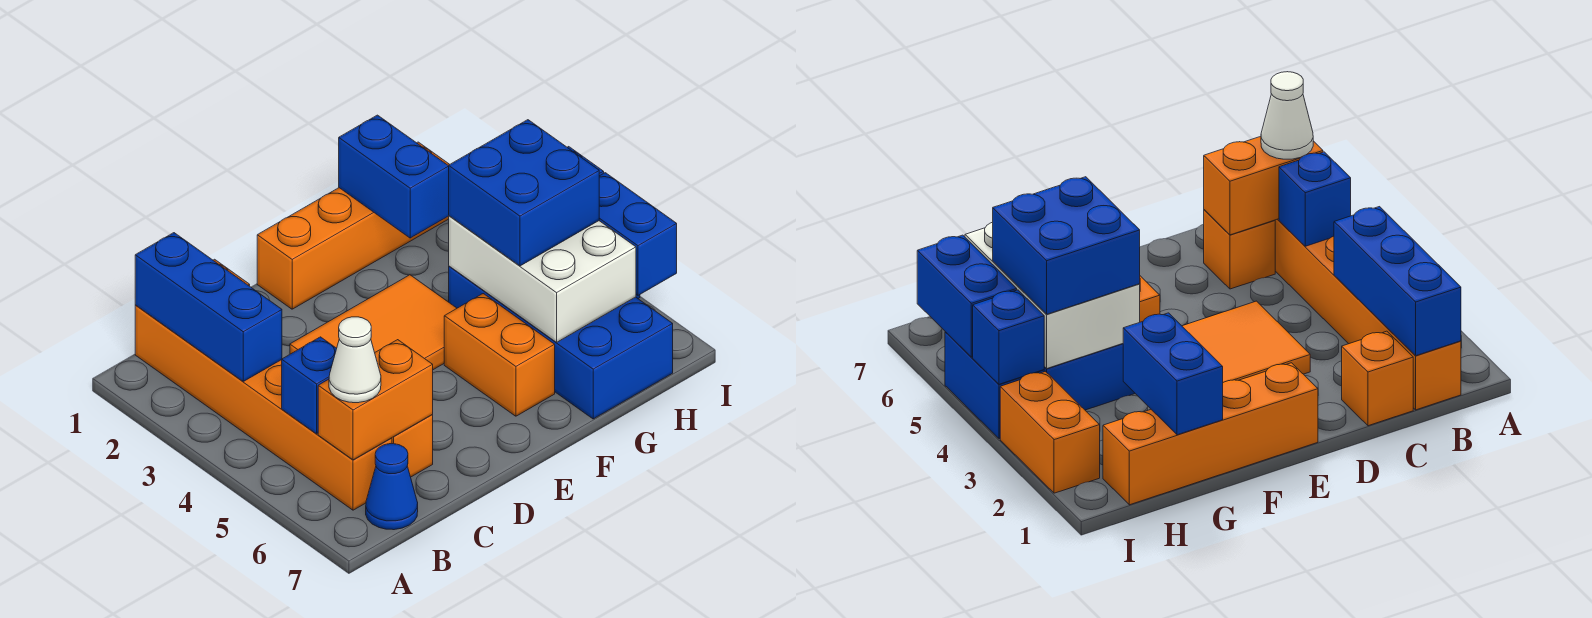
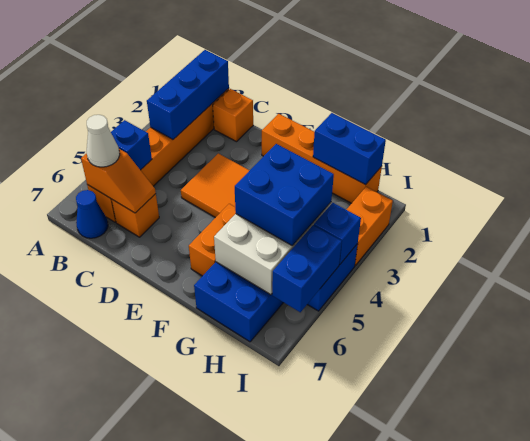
orange 1x2 brick [318,340,433,460] -> orange 1x2 slope [81,149,156,213]
blue 1x2 brick [339,115,449,238] -> blue 1x2 brick turned to [313,113,386,185]

